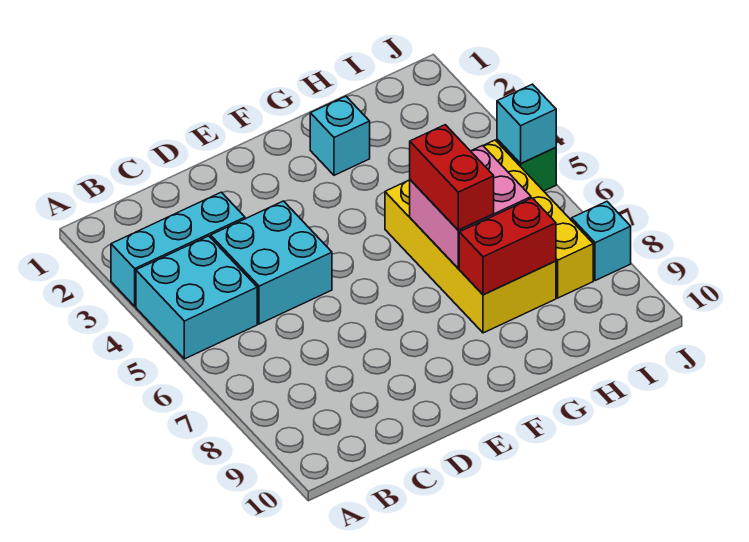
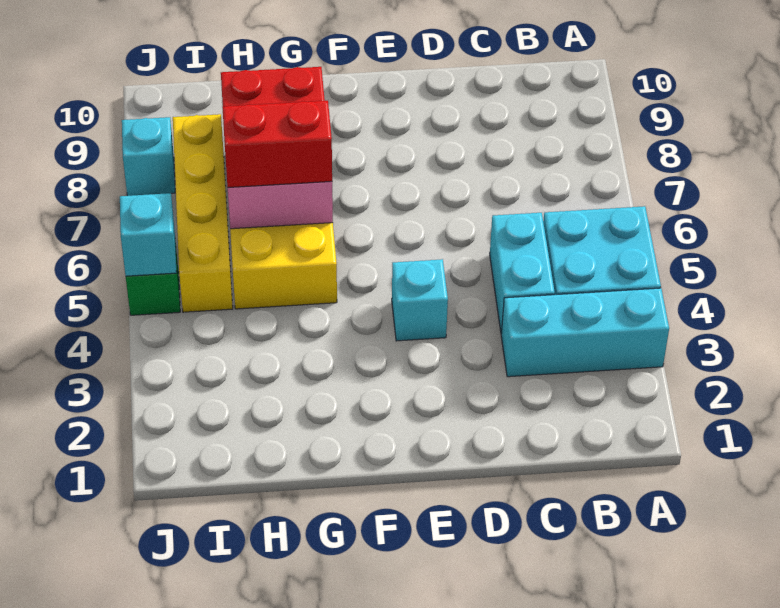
cyan 2x2 brick [211,201,332,324] -> cyan 1x2 brick [490,213,555,334]
cyan 1x1 brick [310,96,370,175] -> cyan 1x1 brick moved to [392,259,448,341]
red 1x2 brick [410,125,494,230] -> red 1x2 brick turned to [222,101,332,188]

